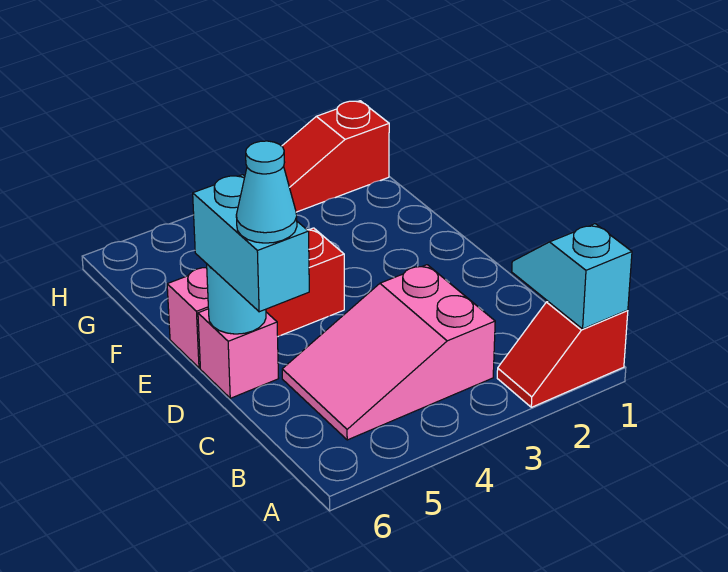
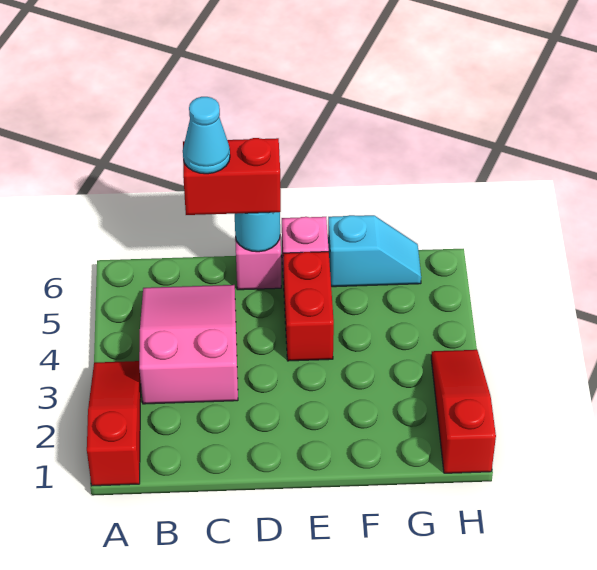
red 1x2 slope [497,302,628,407] -> red 1x3 slope [87,361,141,486]
cyan 1x2 slope [512,224,632,329] -> cyan 1x2 slope moved to [328,215,421,287]
cyan 1x2 brick [193,175,309,312] -> red 1x2 brick [183,138,281,215]

